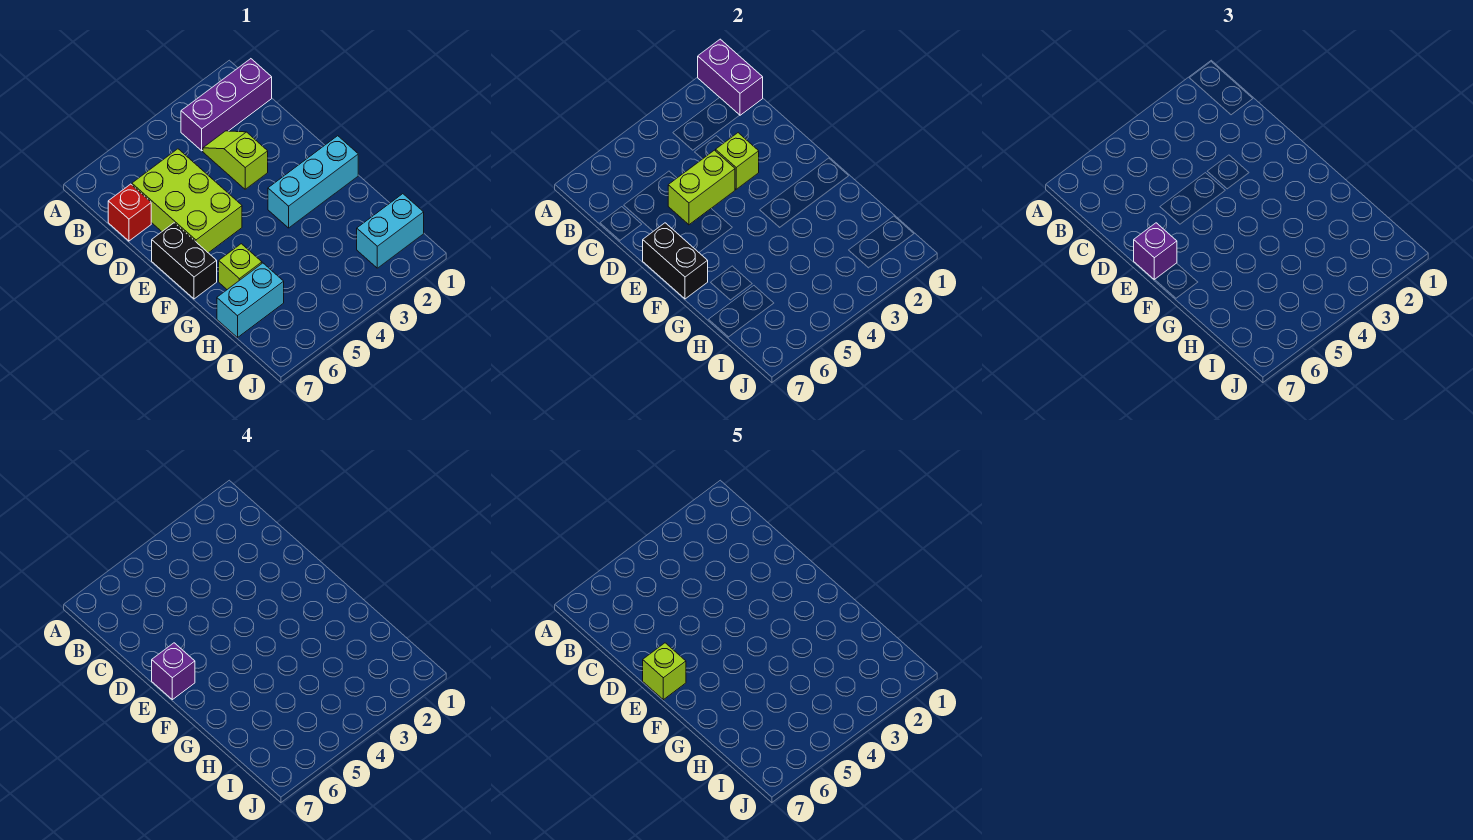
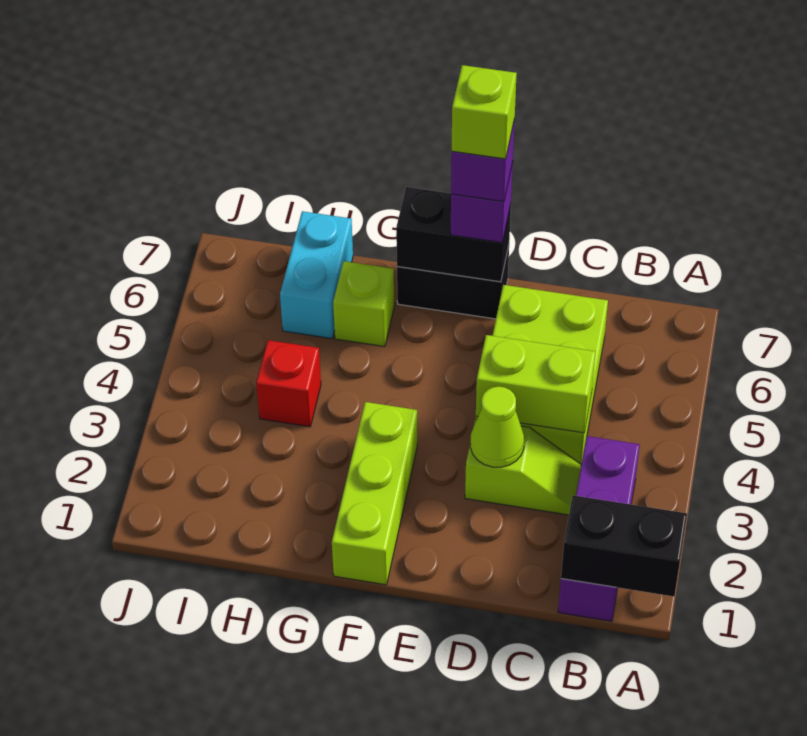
purple 1x2 brick [698,39,763,115] -> black 1x2 brick [561,495,687,597]
lime 2x3 brick [132,149,242,253] -> lime 2x3 brick turned to [476,285,608,464]
red 1x1 brick [108,184,151,241] -> red 1x1 brick moved to [256,340,321,427]
lime 1x1 brick [716,133,759,189] -> lime 1x1 cone [470,386,524,467]
lime 1x2 brick [668,150,735,225] -> lime 1x2 brick turned to [476,335,595,433]
cyan 1x3 brick [268,136,358,228] -> lime 1x3 brick [332,402,417,585]
cyan 1x2 brick [357,194,424,268] -> none

